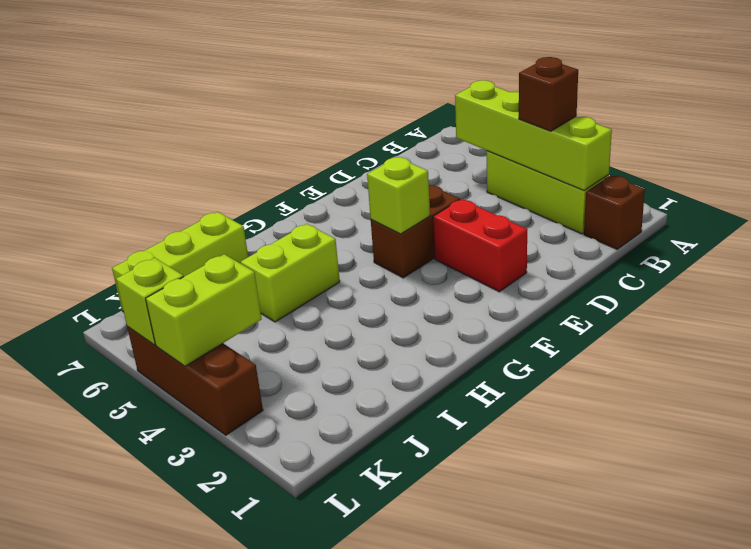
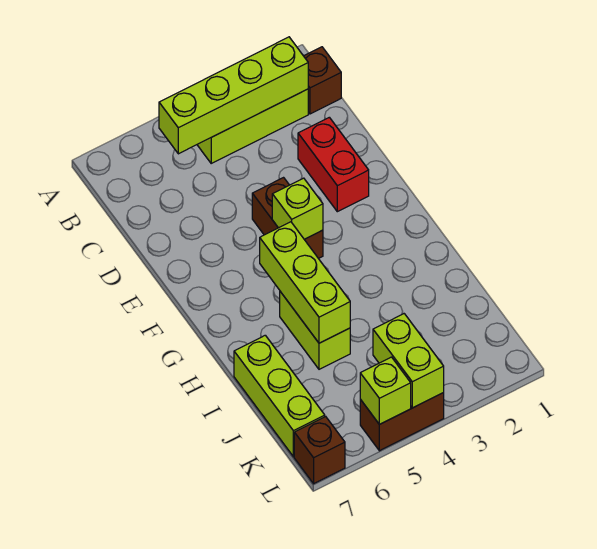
brown 1x1 brick [519,57,578,131] -> brown 1x1 brick moved to [294,417,345,484]
red 1x2 brick [433,199,527,292] -> red 1x2 brick turned to [298,117,369,212]
none -> lime 1x3 brick [260,222,350,343]
brown 1x3 brick [127,327,263,435] -> brown 1x2 brick [360,393,444,451]

